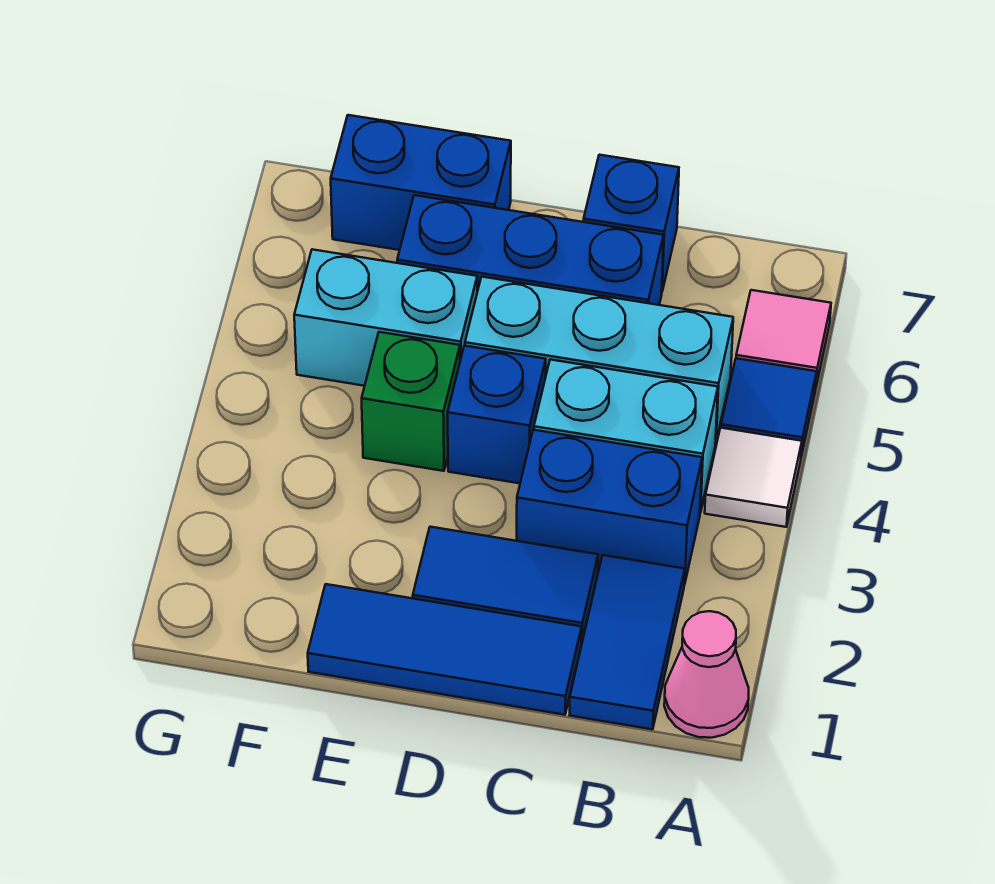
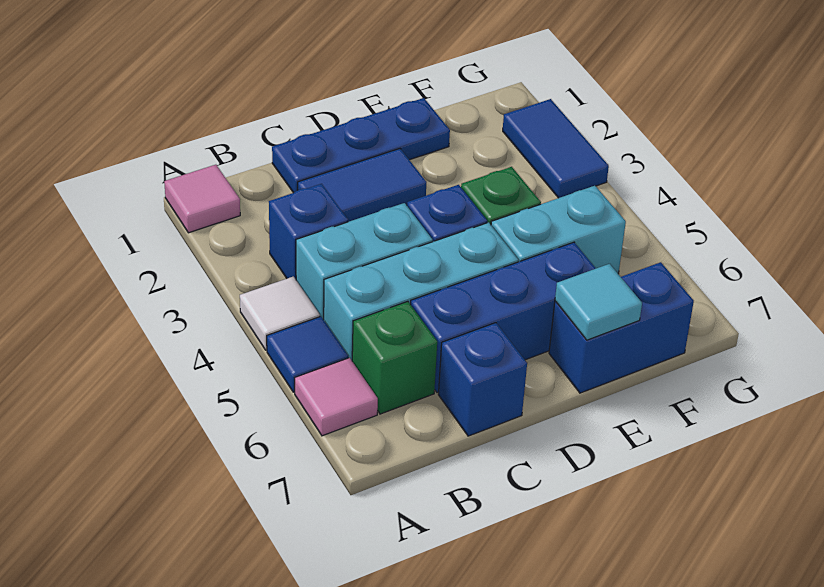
pink 1x1 cone [664,611,749,738] -> pink 1x1 tile [164,165,240,233]
blue 1x2 tile [570,555,685,729] -> blue 1x2 tile moved to [503,99,609,198]
blue 1x2 brick [517,430,702,584] -> blue 1x1 brick [269,184,348,279]
none -> green 1x1 brick [352,301,437,414]
blue 1x3 tile [308,584,582,715] -> blue 1x3 plate [272,98,450,193]
none -> cyan 1x1 tile [555,264,642,340]

